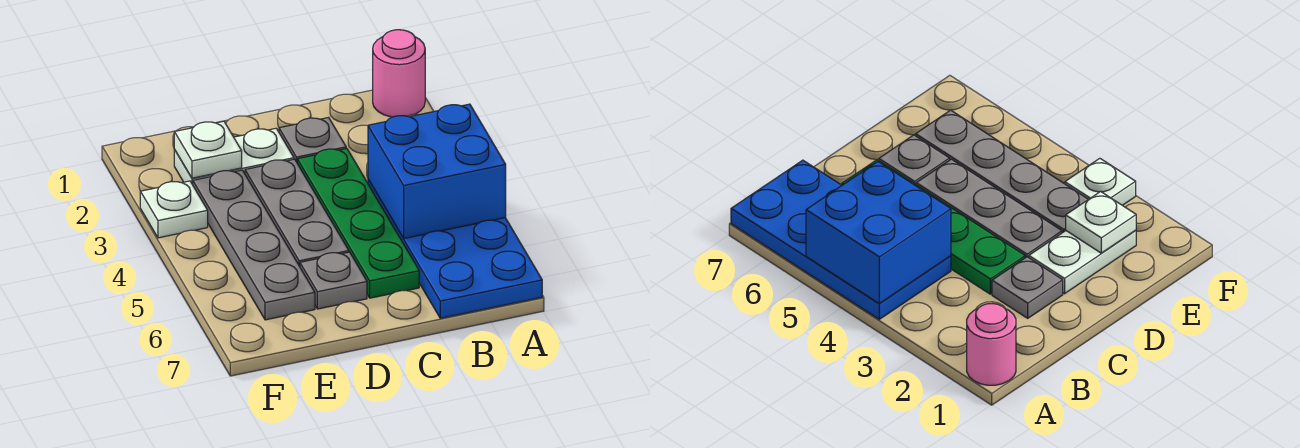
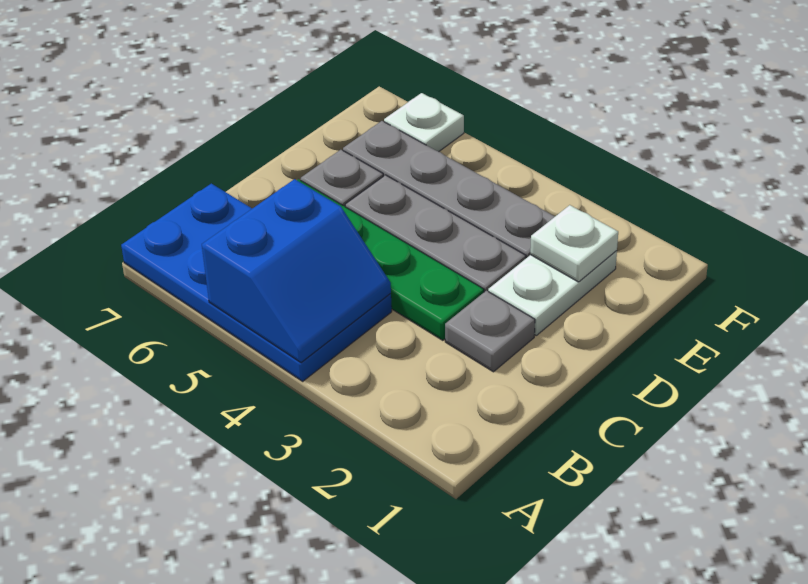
pink 1x1 round brick [373,30,425,117] -> none
blue 2x2 brick [368,104,506,239] -> blue 2x2 slope [202,179,391,362]
white 1x1 plate [140,181,208,238] -> white 1x1 plate moved to [384,93,464,152]

